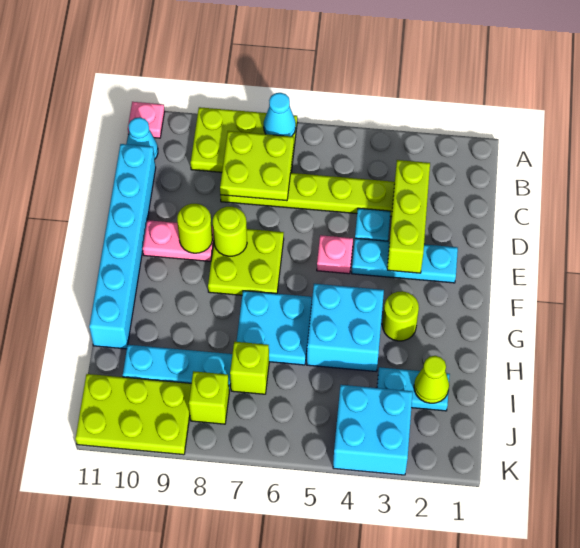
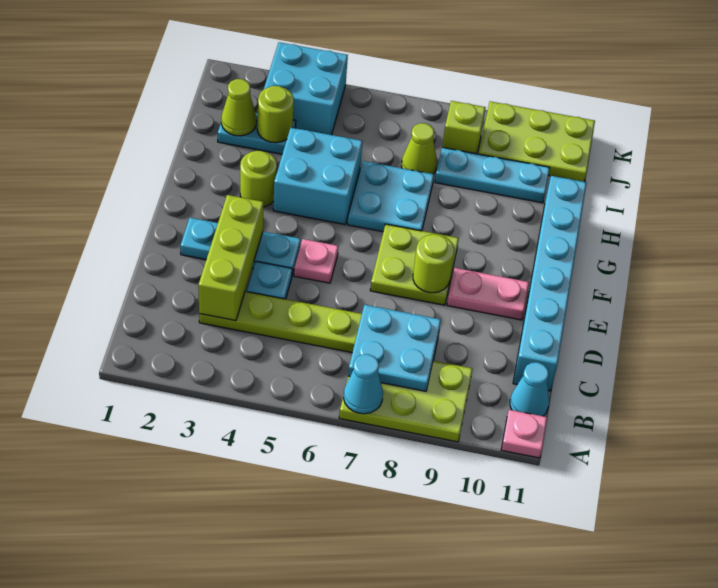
lime 2x2 plate [220,131,294,201] -> cyan 2x2 plate [348,305,441,391]
lime 1x1 round brick [177,204,212,253] -> lime 1x1 round brick moved to [257,86,294,143]
lime 1x1 brick [230,342,269,394] -> lime 1x1 cone [401,123,437,174]

